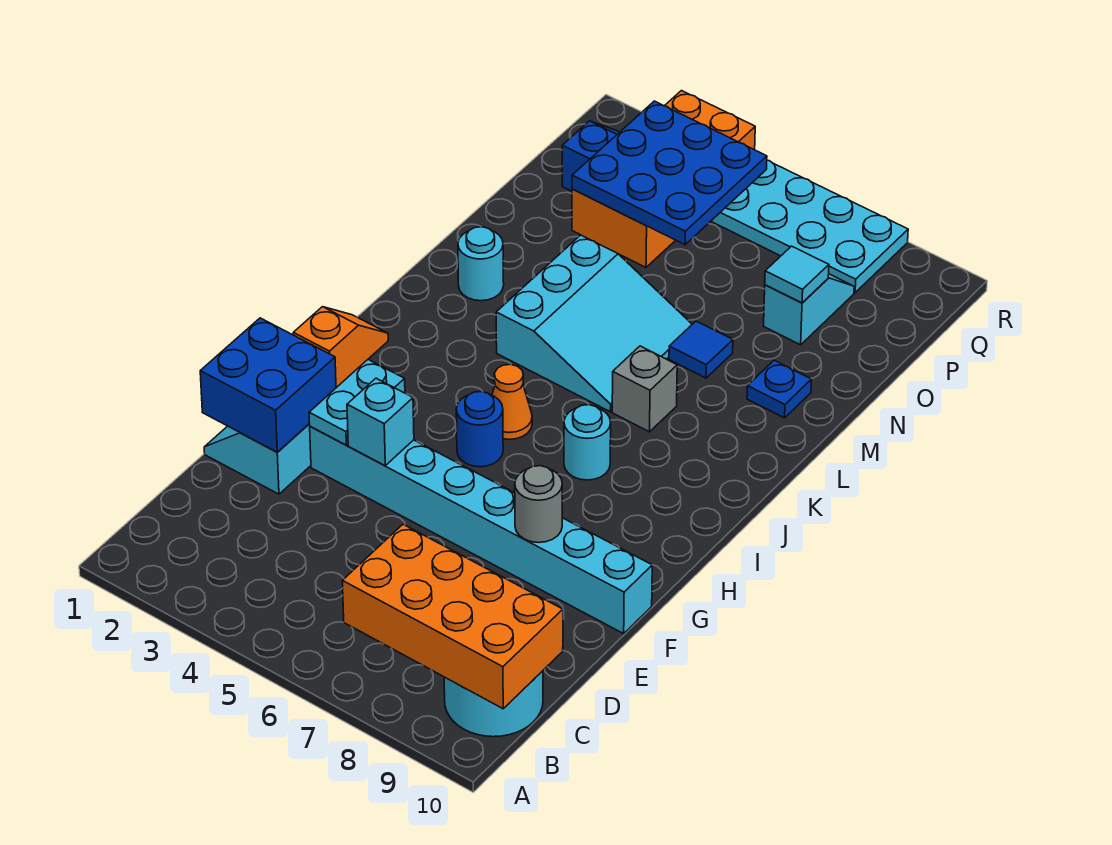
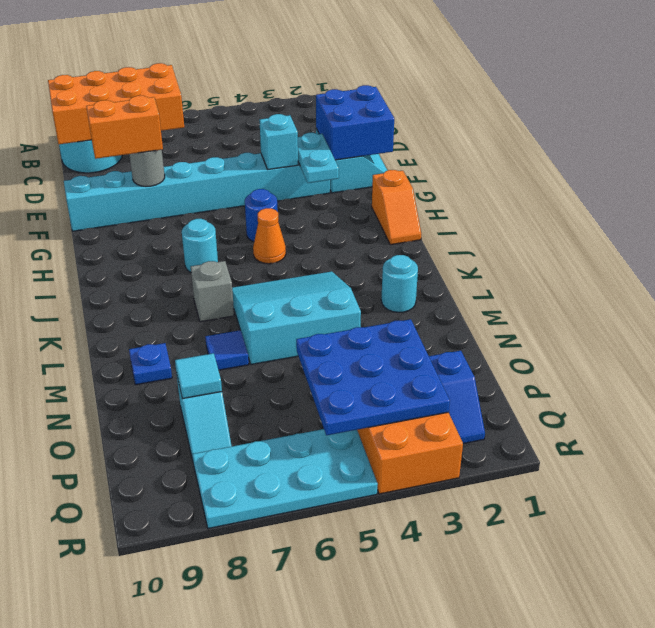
none -> orange 1x2 brick [86,96,163,159]
cyan 3x3 slope [496,235,692,412] -> cyan 3x3 slope turned to [232,271,361,364]

